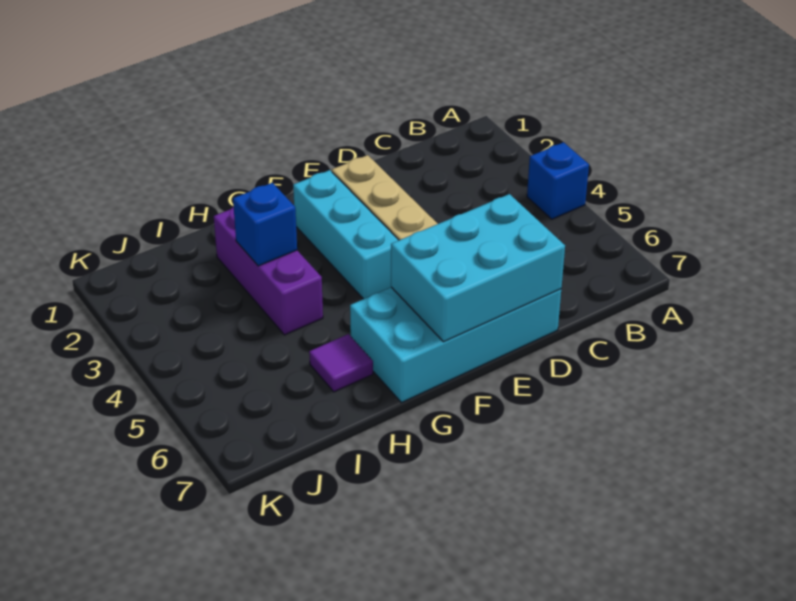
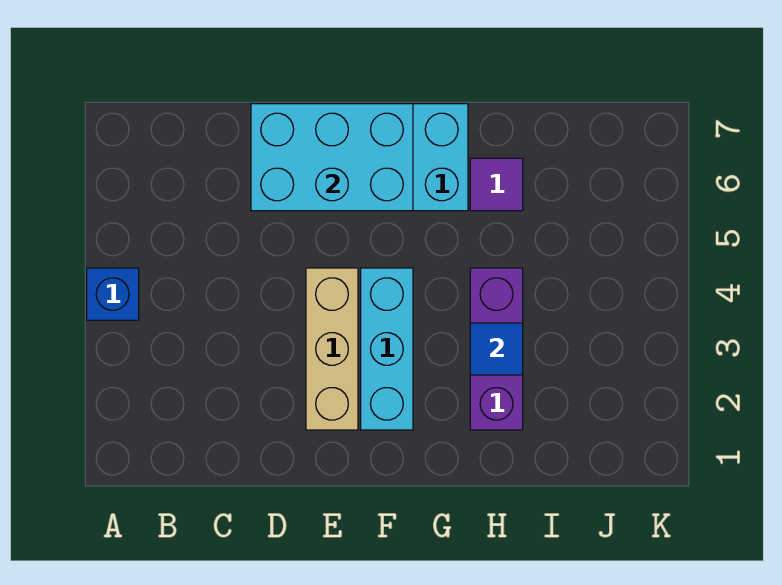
blue 1x1 brick [233,183,297,266] -> blue 1x1 tile [470,323,523,375]

